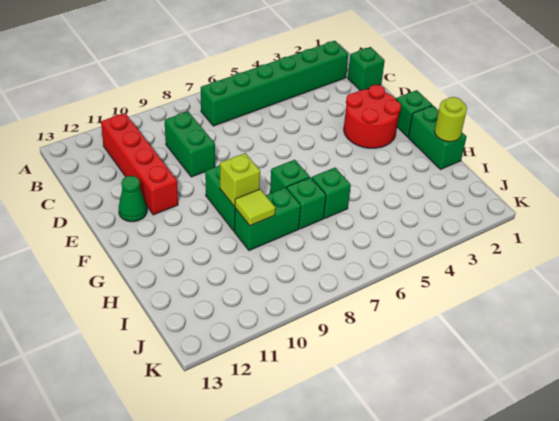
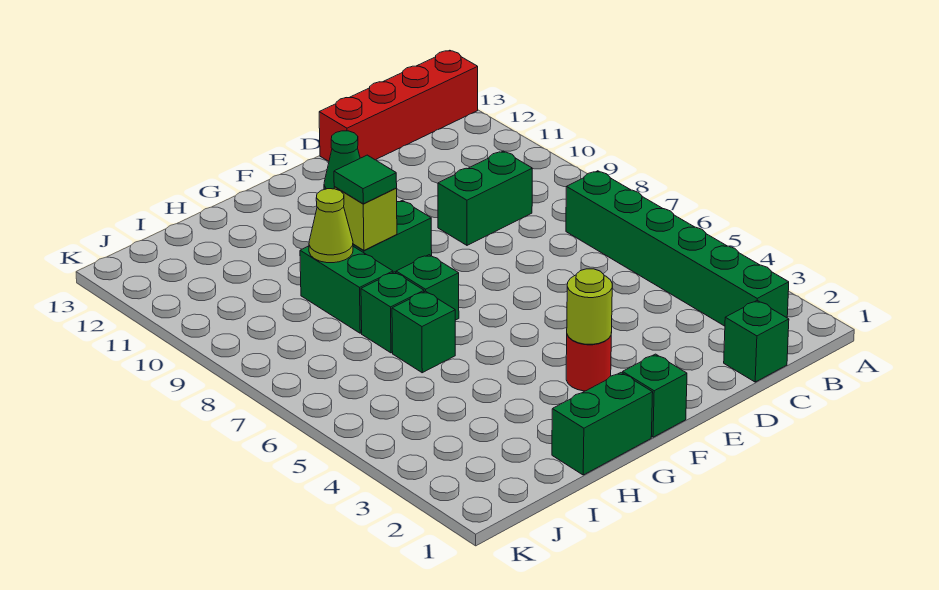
red 1x4 brick [101,113,178,215] -> red 1x4 brick moved to [319,50,478,161]
red 2x2 round brick [344,85,401,148] -> red 1x1 round brick [566,332,612,391]
none -> green 1x1 tile [334,155,397,204]
lime 1x1 round brick [435,97,467,142] -> lime 1x1 round brick moved to [567,269,612,344]
lime 1x1 tile [235,189,275,226] -> lime 1x1 cone [309,189,353,263]

